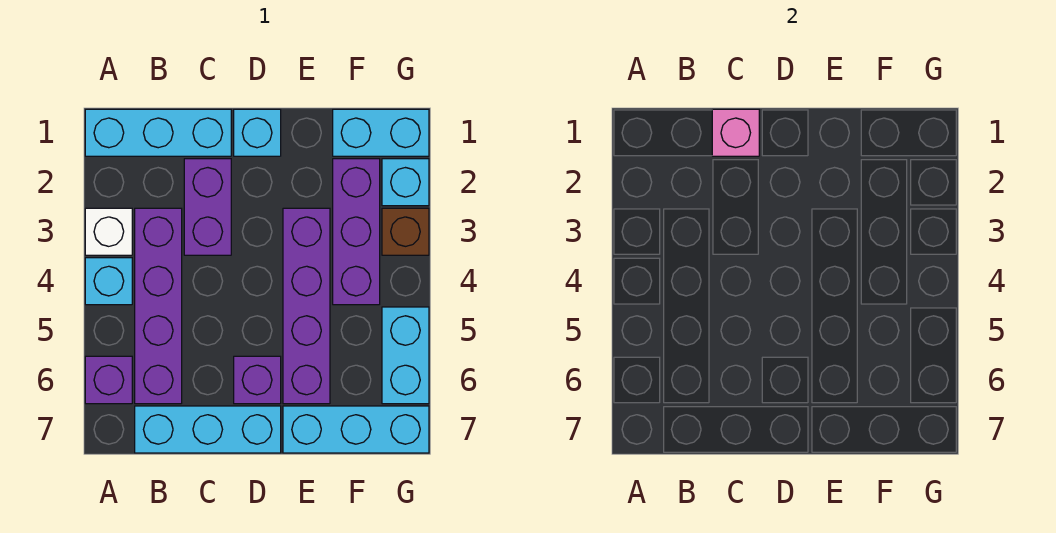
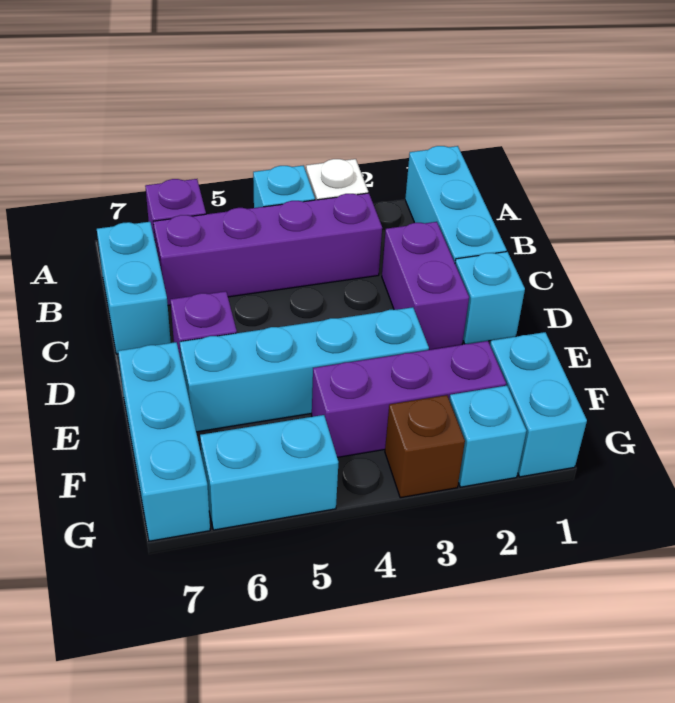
cyan 1x3 brick [135,406,281,453] -> cyan 1x2 brick [97,222,171,354]
pink 1x1 brick [712,109,759,156] -> none
purple 1x2 brick [184,159,231,255] -> purple 1x2 brick turned to [382,222,469,350]
purple 1x4 brick [283,208,330,404] -> cyan 1x4 brick [180,307,429,432]

